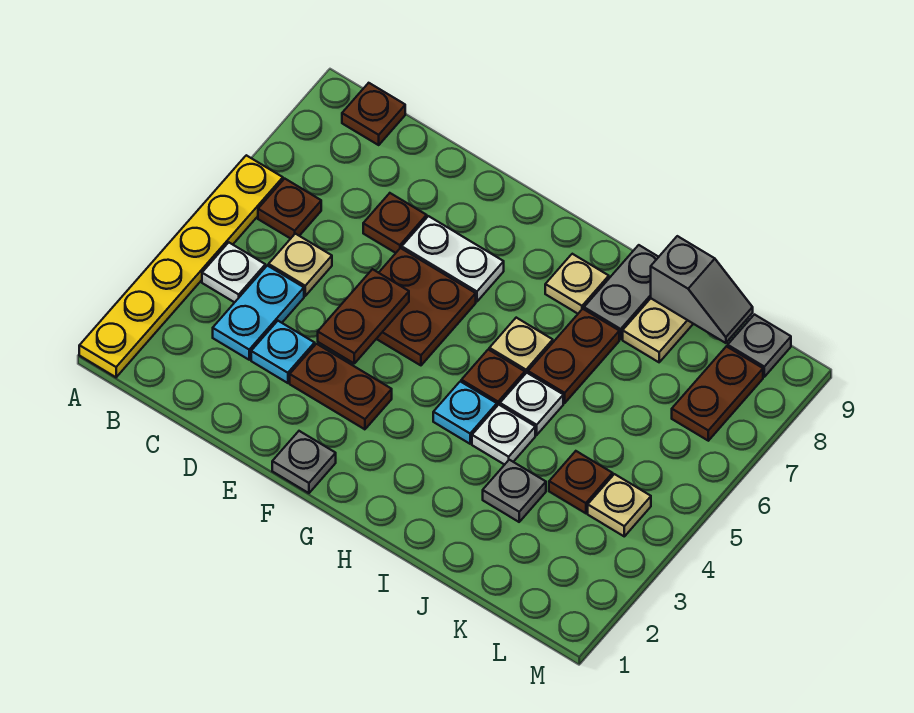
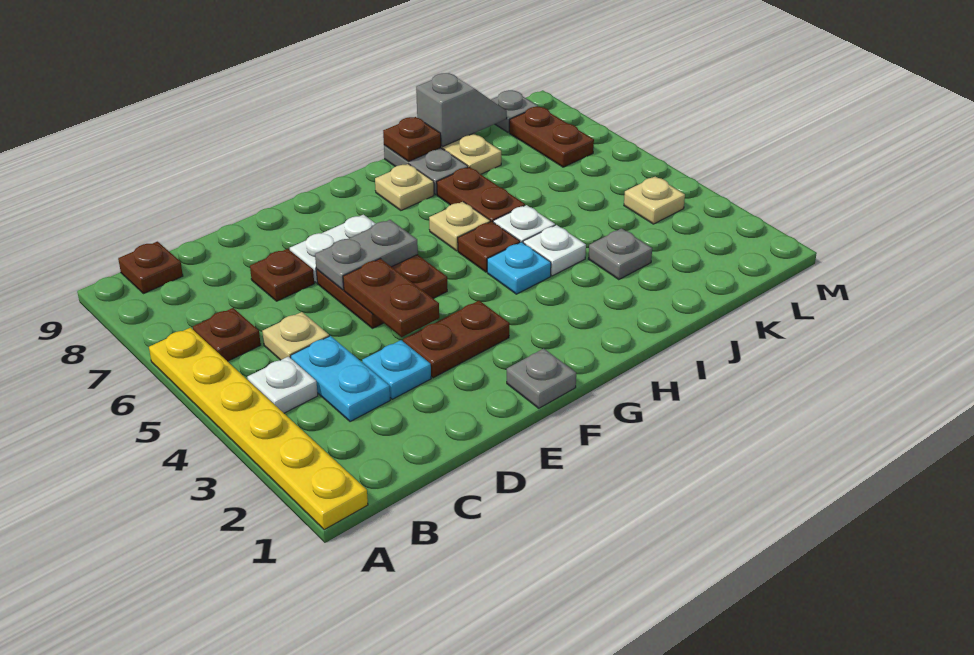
none -> grey 1x2 plate [315,220,418,290]
brown 1x1 plate [549,451,613,513] -> brown 1x1 plate moved to [383,117,441,162]

